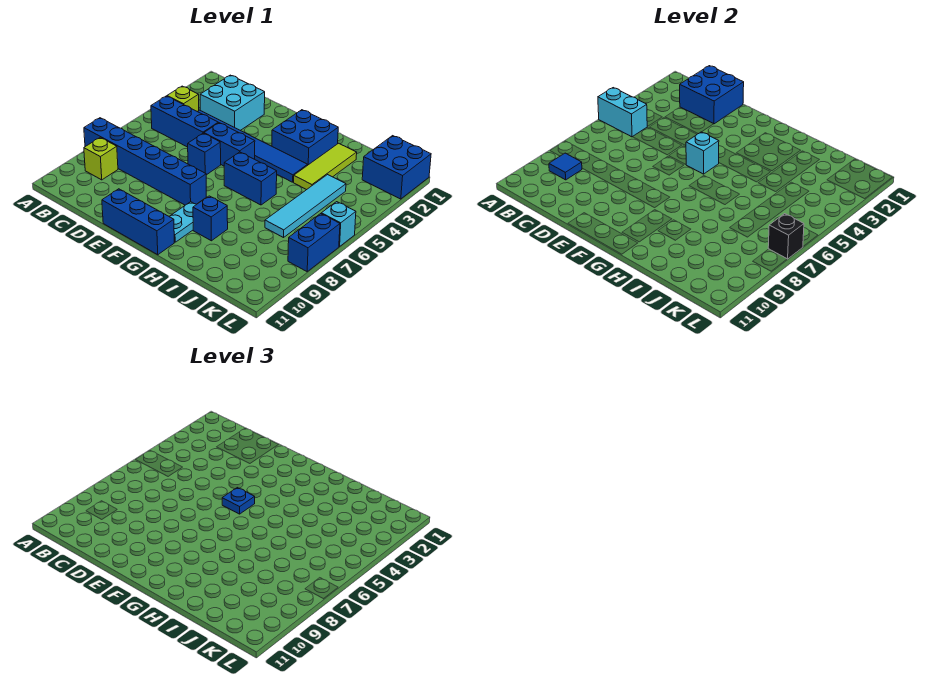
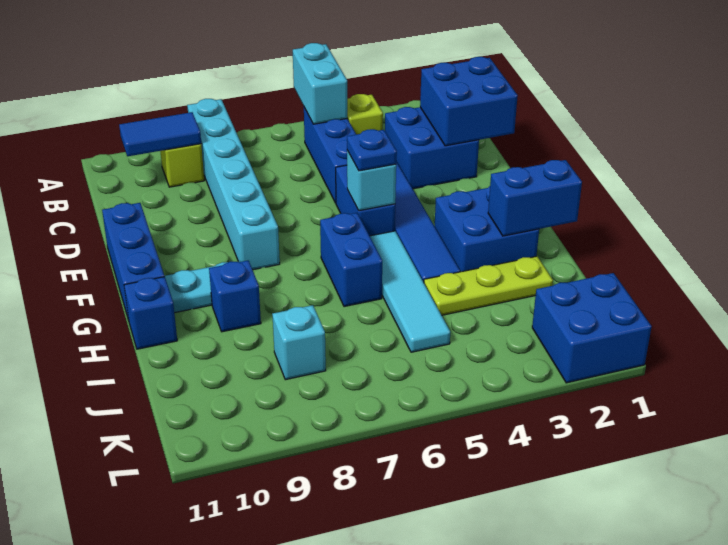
blue 1x6 brick [84,118,206,205] -> cyan 1x6 brick [187,99,280,270]
blue 1x1 tile [549,153,582,180] -> blue 1x2 tile [119,112,201,156]
cyan 2x2 brick [200,75,265,130] -> blue 2x2 brick [385,107,479,189]
blue 1x1 brick [188,133,221,175] -> blue 1x1 brick moved to [124,277,177,349]
lime 1x3 tile [294,143,357,190] -> lime 1x3 plate [424,256,553,315]
cyan 1x4 tile [265,175,346,238] -> cyan 1x4 tile turned to [370,231,450,352]
cyan 1x1 brick [321,202,356,247] -> cyan 1x1 brick moved to [272,305,326,380]
blue 1x2 brick [288,214,340,272] -> blue 1x2 brick moved to [488,160,582,236]
black 1x1 brick [768,214,804,259] -> none

